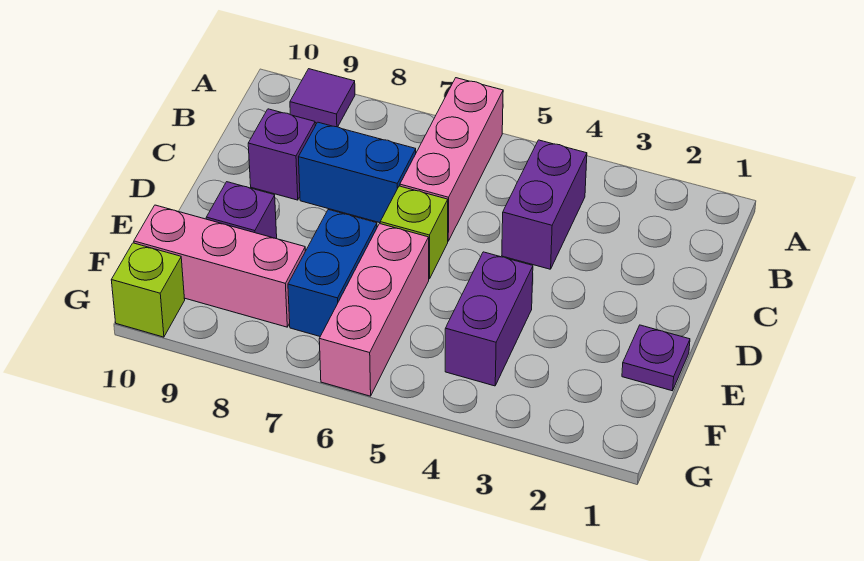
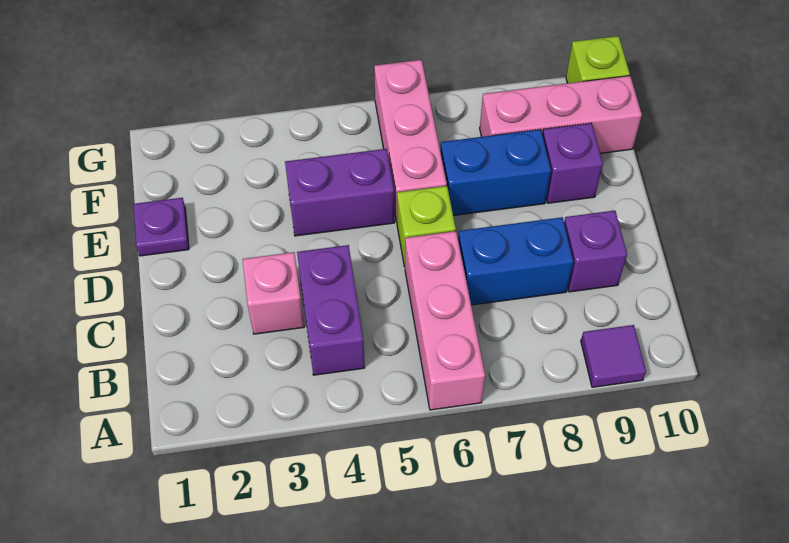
none -> pink 1x1 brick [243,252,304,334]
purple 1x2 brick [445,252,533,386] -> purple 1x2 brick turned to [285,149,394,236]
blue 1x2 brick [288,210,377,336] -> blue 1x2 brick turned to [440,129,551,216]

